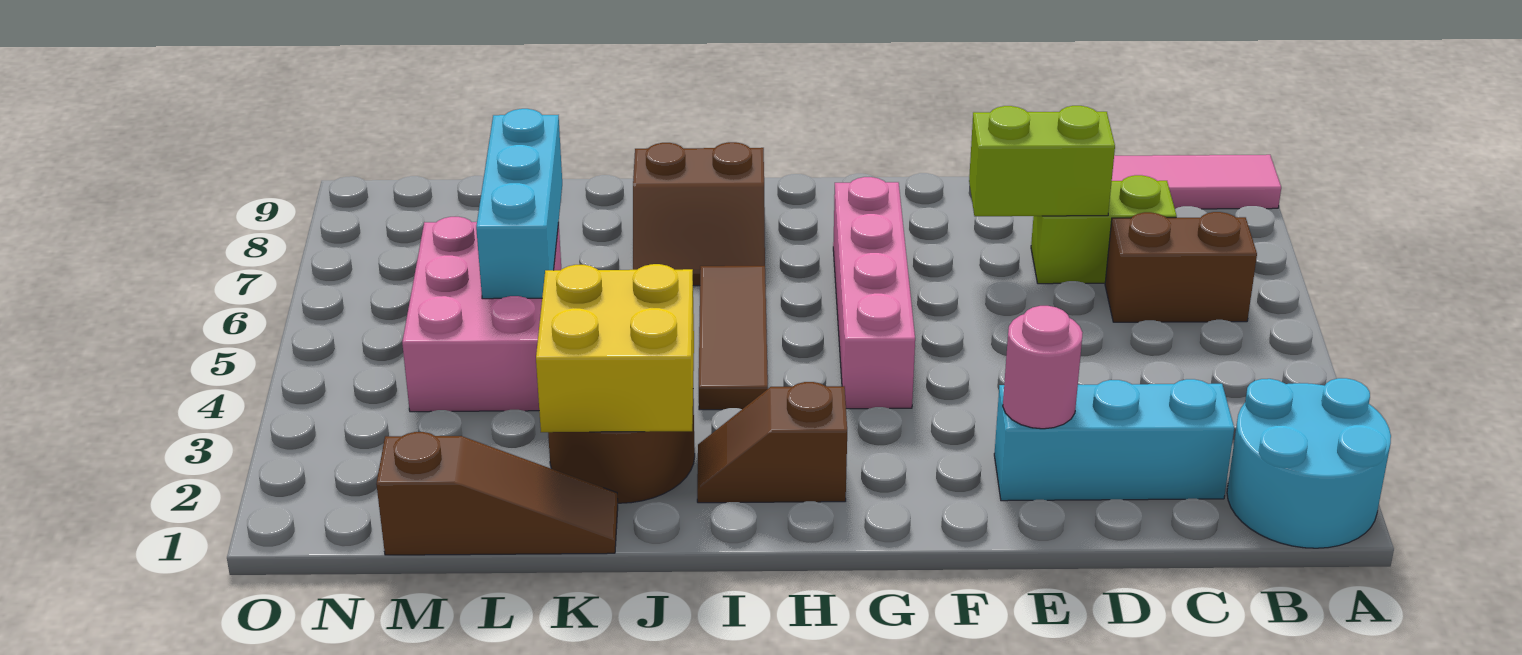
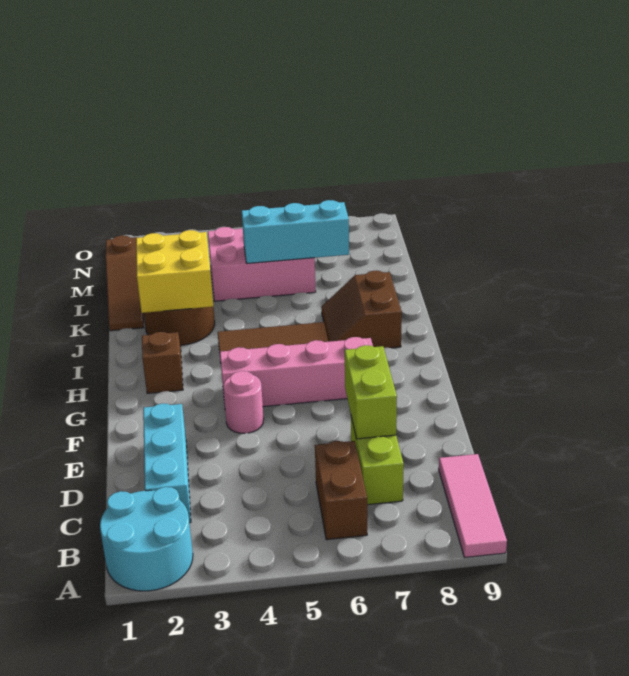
pink 1x1 round brick [1003,306,1083,429] -> pink 1x1 round brick moved to [223,371,264,433]

